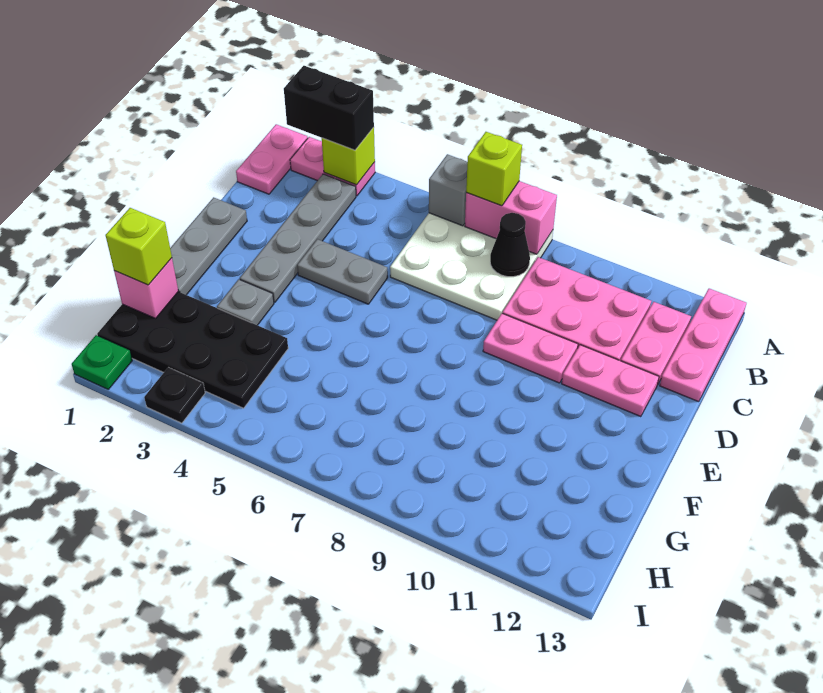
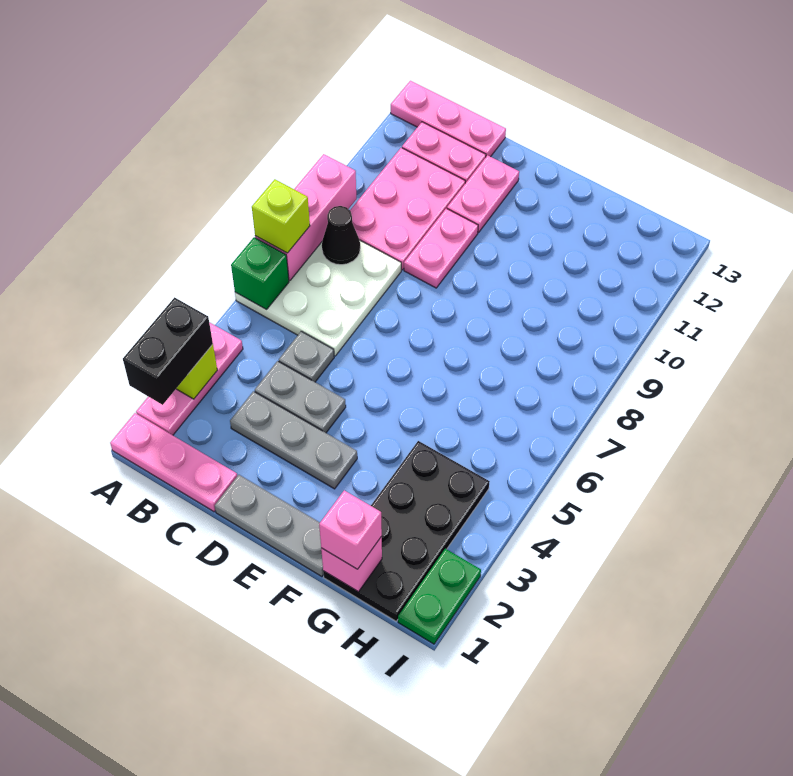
pink 1x2 plate [236,124,308,194] -> pink 1x3 plate [110,413,237,512]
pink 1x2 plate [290,137,375,196] -> pink 1x3 plate [136,323,243,435]
grey 1x1 brick [429,154,467,226] -> green 1x1 brick [231,237,289,310]
pink 1x2 brick [465,181,557,254] -> pink 1x3 brick [255,154,356,281]
grey 1x4 plate [240,174,356,302] -> grey 1x3 plate [230,391,357,489]
grey 1x2 plate [297,239,388,304] -> grey 1x2 plate turned to [255,361,346,433]
grey 1x1 plate [217,279,274,325] -> grey 1x1 plate moved to [279,331,334,382]
lime 1x1 brick [105,208,172,285] -> pink 1x1 brick [319,490,382,569]
green 1x1 plate [72,335,132,389] -> green 1x2 plate [398,549,481,644]
black 1x1 plate [144,367,205,423] -> none

